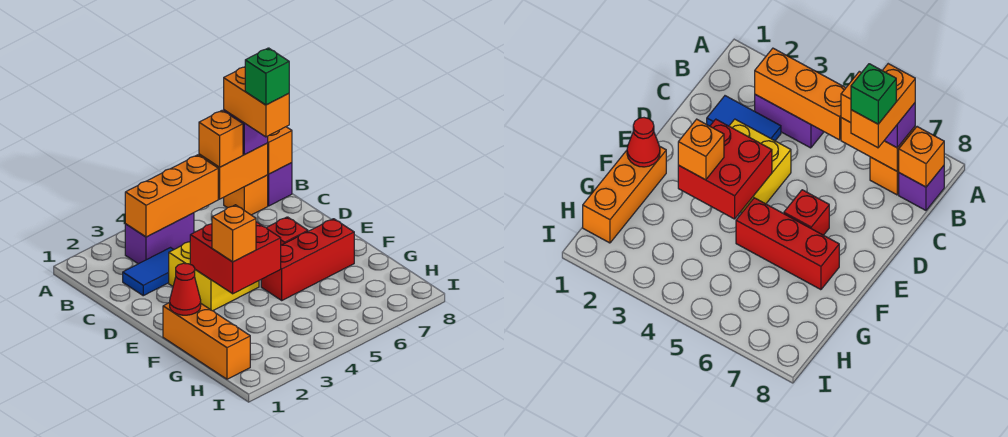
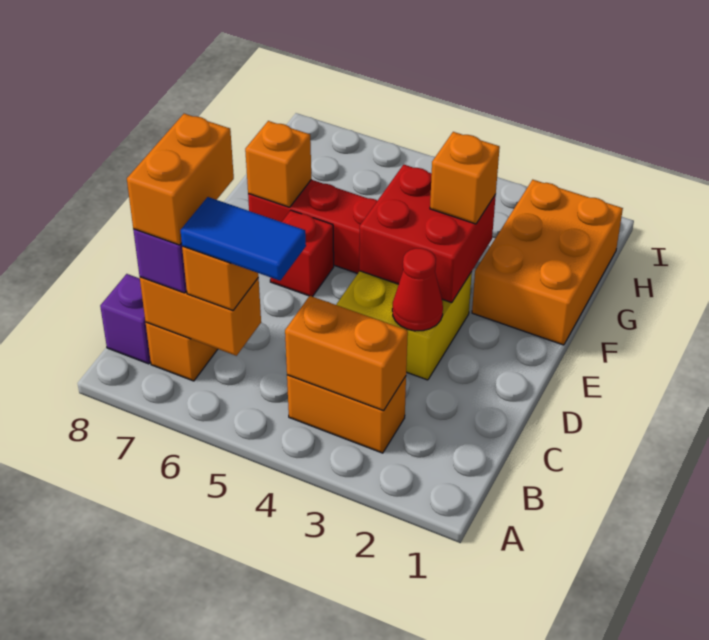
purple 1x2 brick [125,213,194,264] -> orange 1x2 brick [287,375,406,453]
orange 1x3 brick [125,155,218,237] -> orange 1x2 brick [285,296,408,411]
orange 1x1 brick [268,127,292,174] -> orange 1x1 brick moved to [245,121,311,207]
blue 1x2 tile [123,248,174,296] -> blue 1x2 tile moved to [180,197,306,281]
green 1x1 brick [245,48,289,105] -> none
orange 1x3 brick [163,303,250,379] -> orange 2x3 brick [472,180,623,345]
red 1x1 cone [170,263,201,315] -> red 1x1 cone moved to [392,248,443,331]

